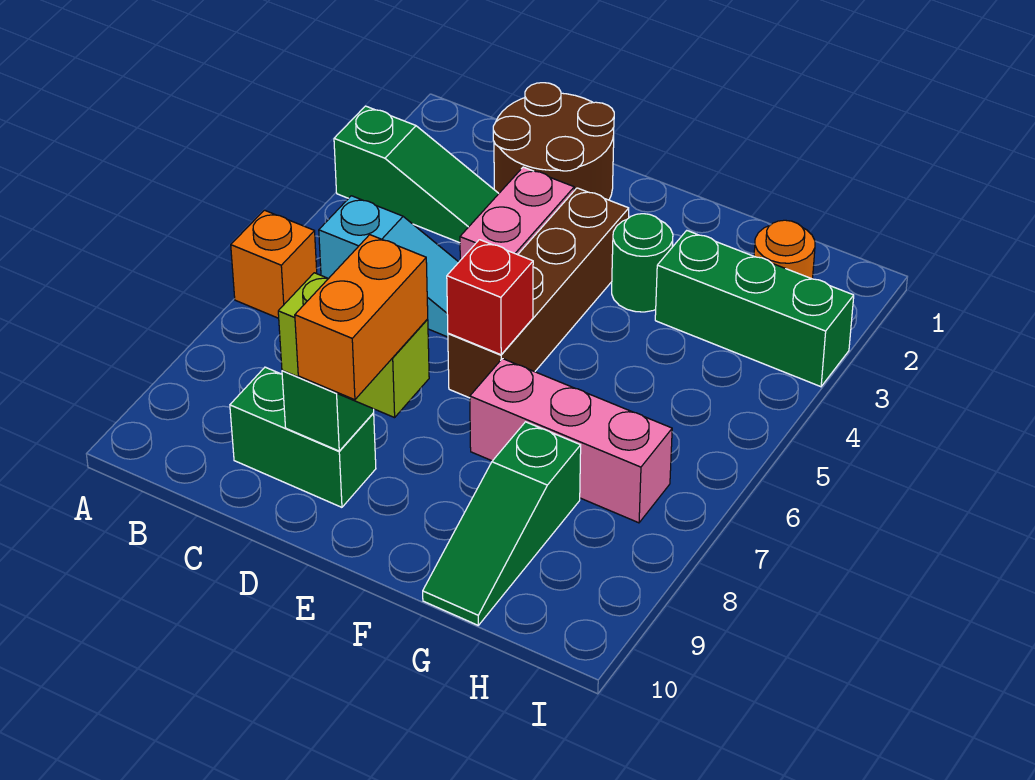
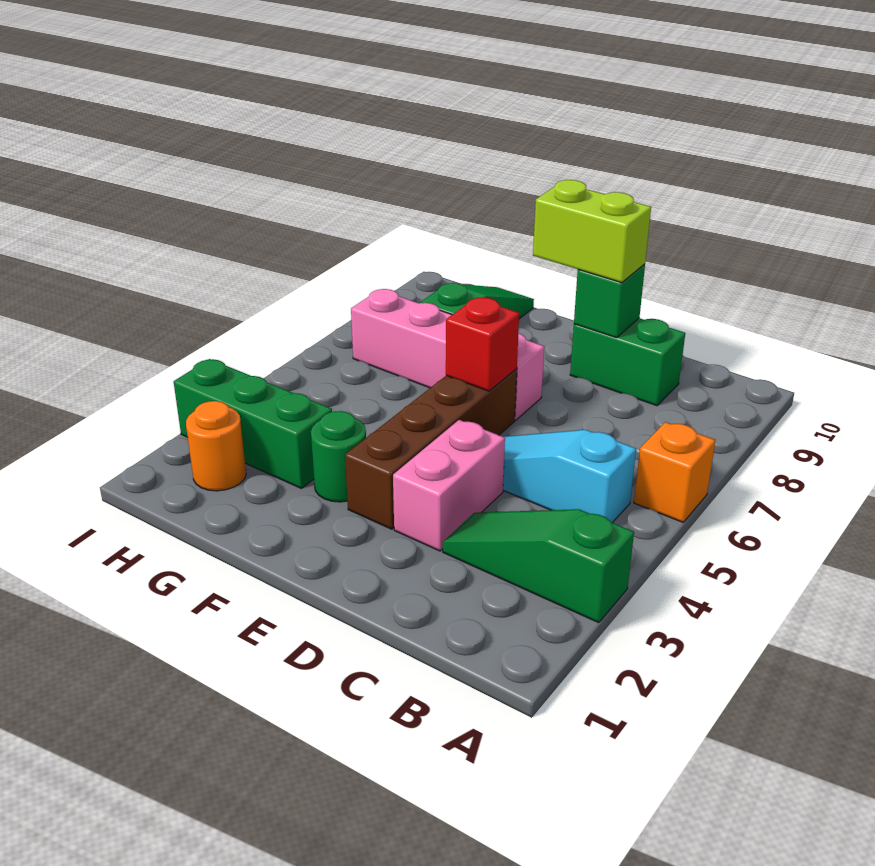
brown 2x2 round brick [493,83,614,200] -> none
orange 1x2 brick [295,235,428,400] -> none
pink 1x3 brick [470,359,672,523] -> pink 1x4 brick [351,289,544,420]

